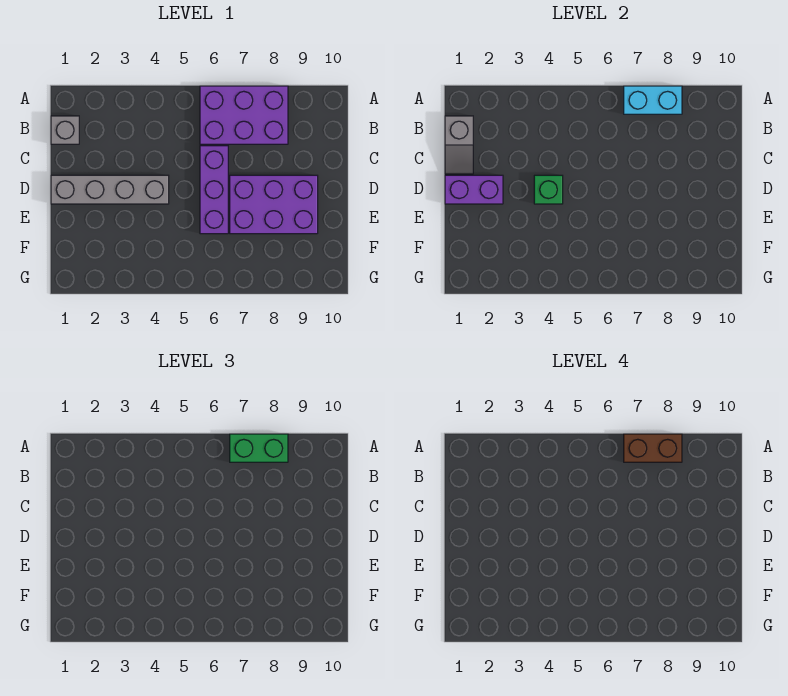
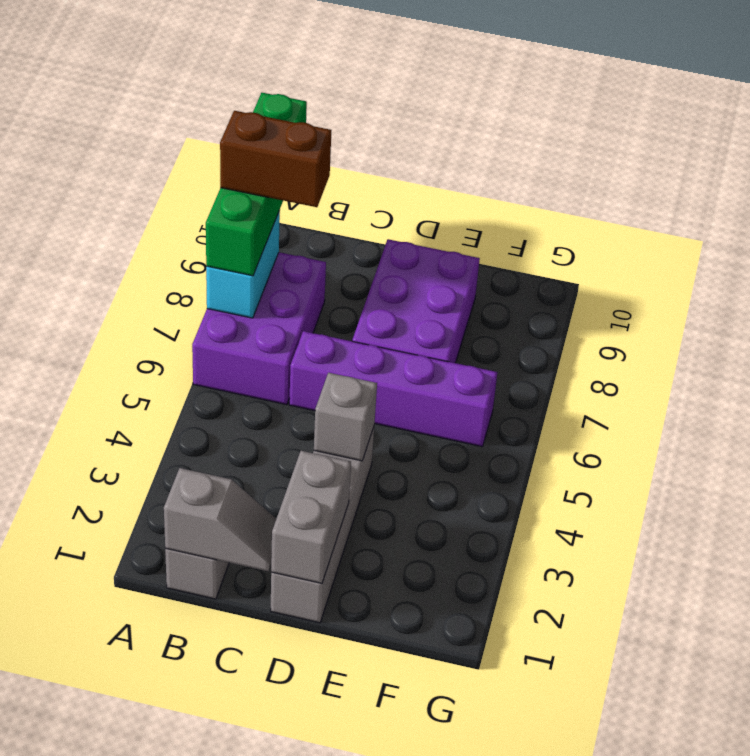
green 1x2 brick [230,434,288,462] -> green 1x4 brick [206,93,307,276]
brown 1x2 brick [624,434,682,462] -> brown 1x2 brick turned to [220,111,331,207]
purple 1x3 brick [200,146,228,234] -> purple 1x4 brick [289,331,497,447]
purple 1x2 brick [445,175,503,204] -> grey 1x2 brick [271,451,351,583]
green 1x1 brick [534,175,563,204] -> grey 1x1 brick [314,373,377,461]

